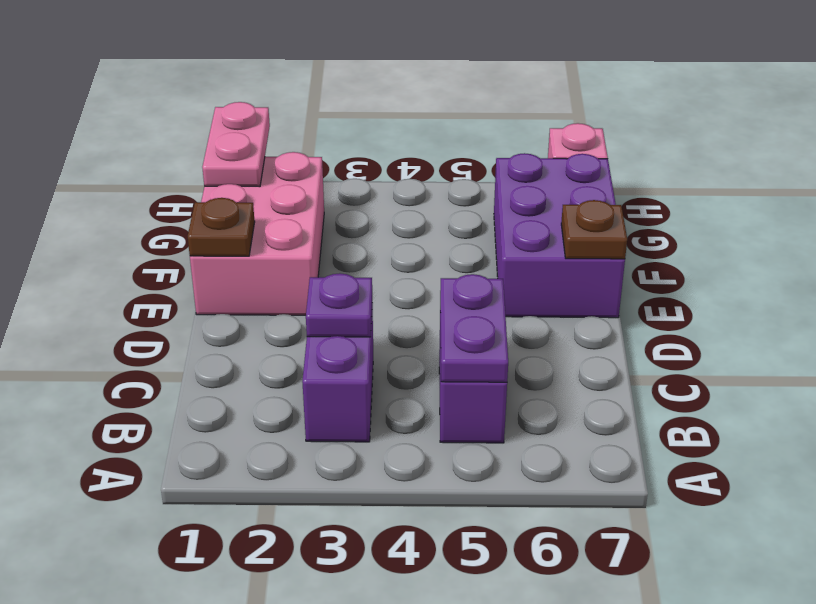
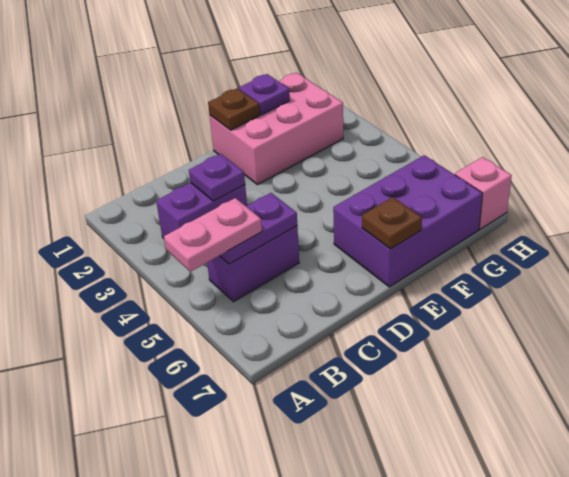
none -> purple 1x1 plate [239,74,290,115]
pink 1x2 plate [202,102,270,187] -> pink 1x2 plate moved to [164,198,262,272]

